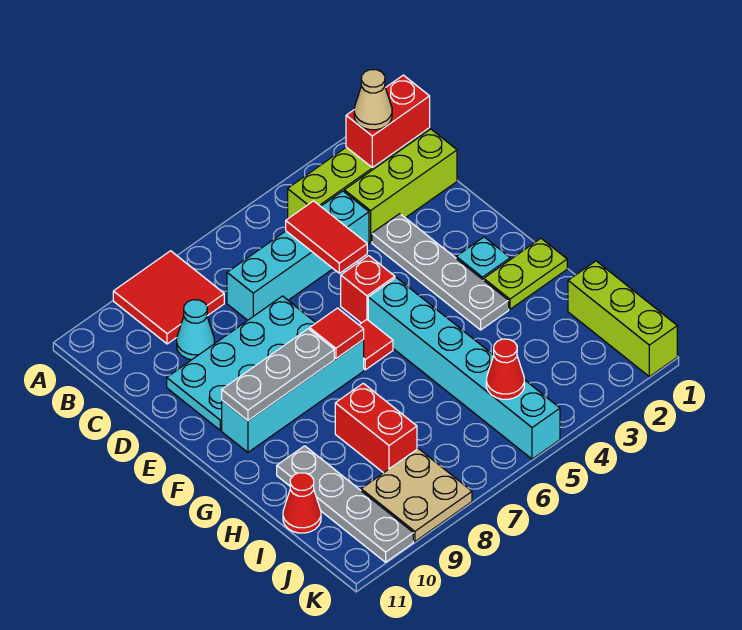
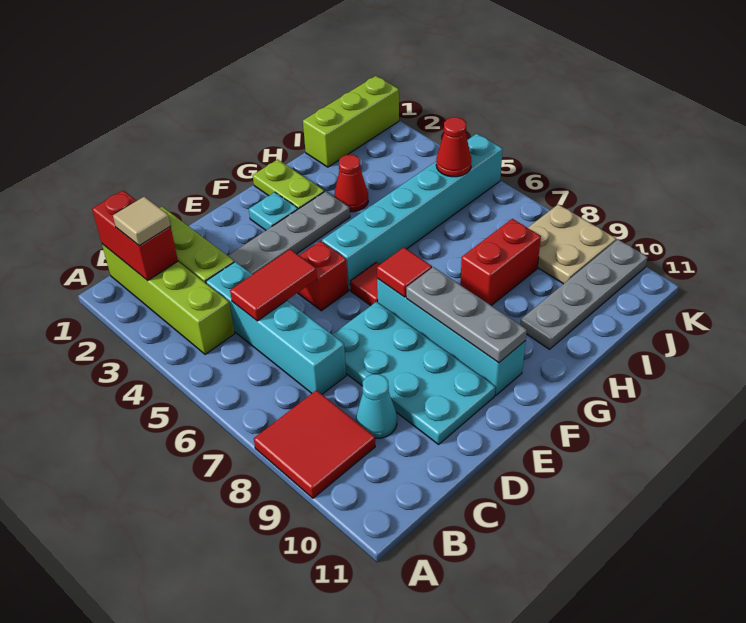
tan 1x1 cone [354,70,392,130] -> tan 1x1 tile [113,197,170,246]
red 1x1 cone [283,473,321,533] -> red 1x1 cone moved to [334,155,368,212]

